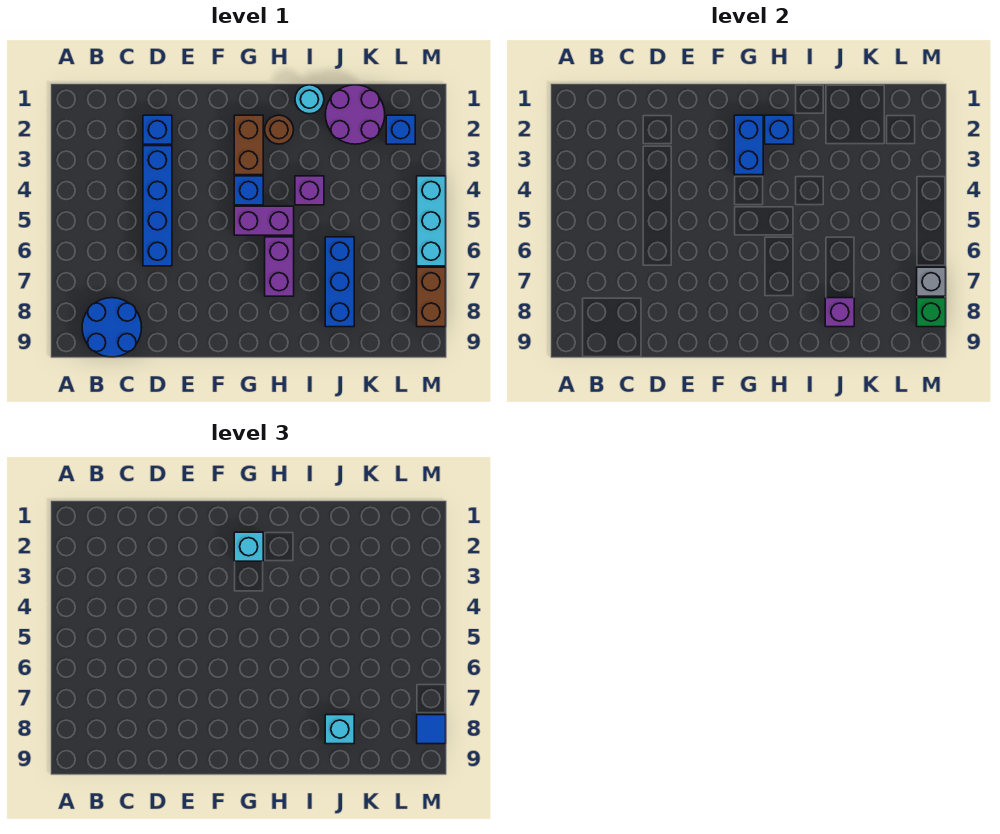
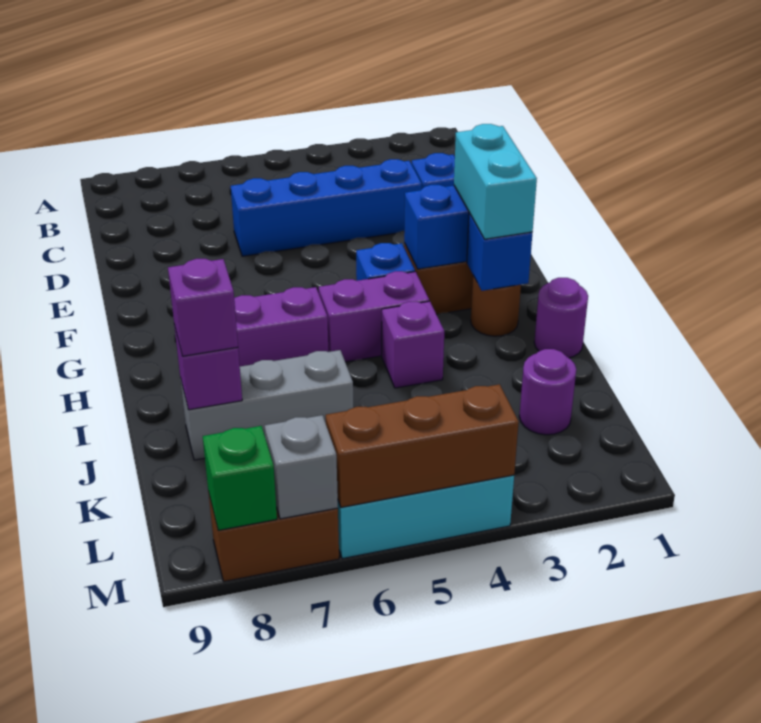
blue 2x2 round brick [82,298,142,357] -> none
cyan 1x1 brick [234,532,263,561] -> cyan 1x2 brick [454,124,537,239]
purple 1x2 brick [234,206,294,235] -> purple 1x2 brick turned to [319,271,429,362]
cyan 1x1 round brick [295,85,324,114] -> purple 1x1 round brick [534,278,588,358]
purple 2x2 round brick [325,85,385,144] -> purple 1x1 round brick [519,349,576,435]
blue 1x3 brick [325,237,354,327] -> grey 1x3 brick [180,350,353,460]
cyan 1x1 brick [325,715,354,744] -> purple 1x1 brick [168,259,238,356]
blue 1x1 brick [386,115,415,144] -> none
none -> brown 1x3 brick [326,384,519,507]
blue 1x1 tile [417,715,446,744] -> none

